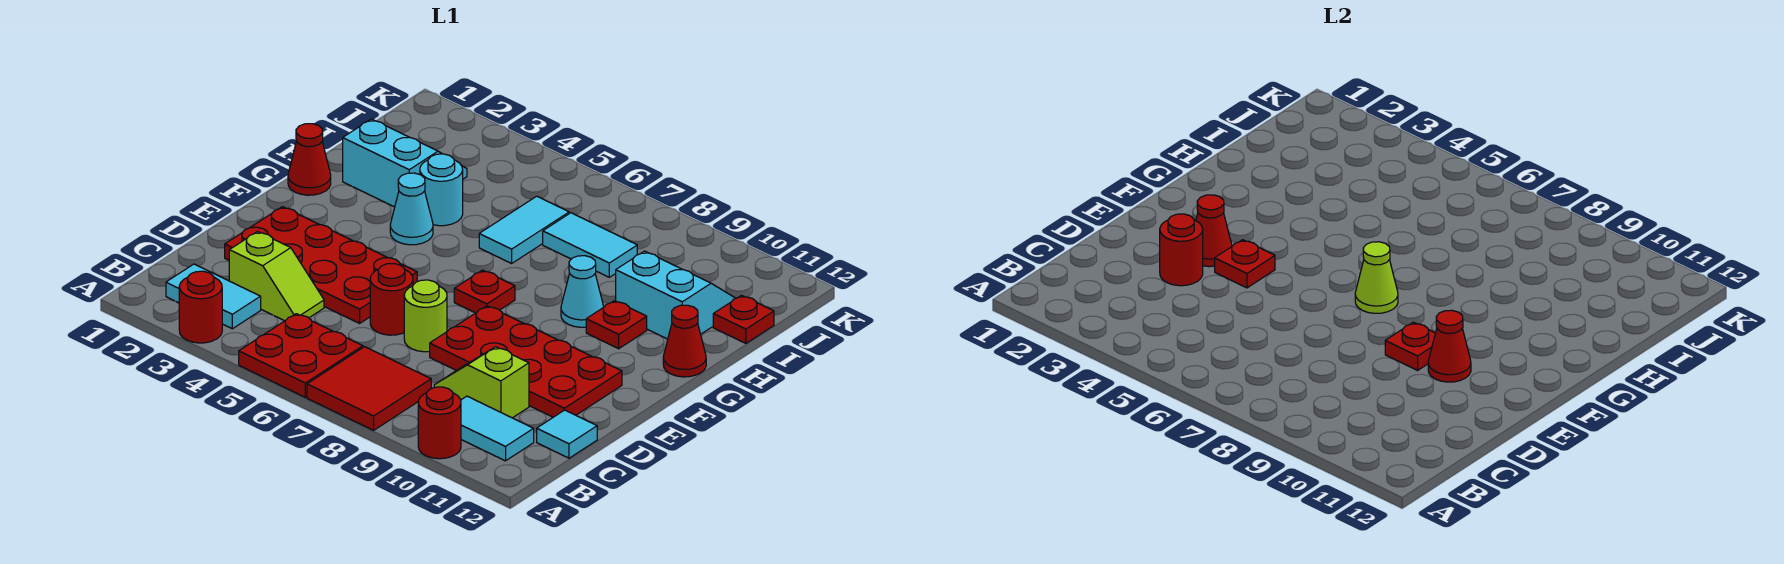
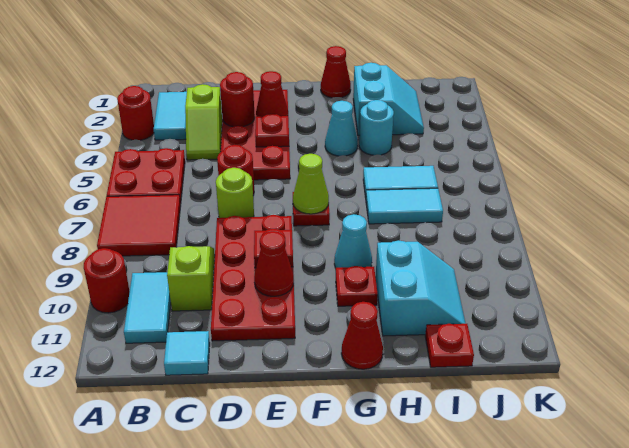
cyan 1x2 tile [543,213,637,277] -> cyan 1x2 tile turned to [366,188,443,224]

